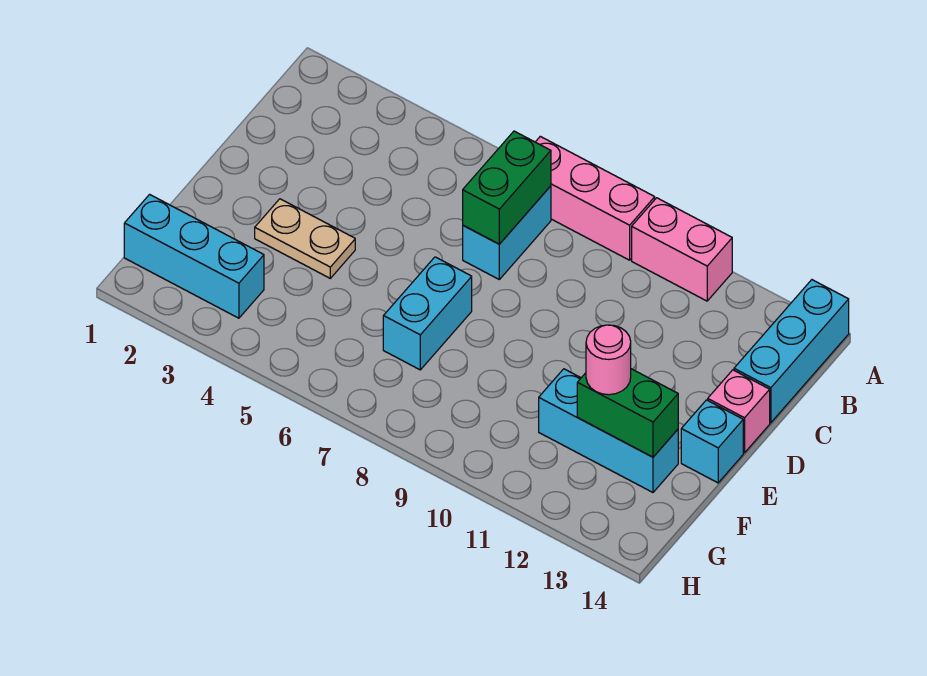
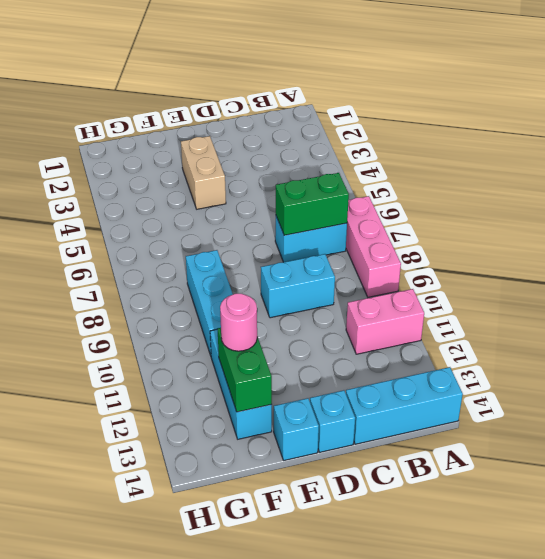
pink 1x2 brick [632,198,732,301] -> pink 1x2 brick turned to [346,289,424,354]
pink 1x1 brick [708,370,770,453] -> cyan 1x1 brick [310,390,355,452]
tan 1x2 plate [255,199,355,278] -> tan 1x2 brick [181,136,226,209]
cyan 1x2 brick [383,257,472,370] -> cyan 1x2 brick moved to [261,254,335,318]
cyan 1x3 brick [124,194,264,318] -> cyan 1x3 brick moved to [186,250,233,356]

